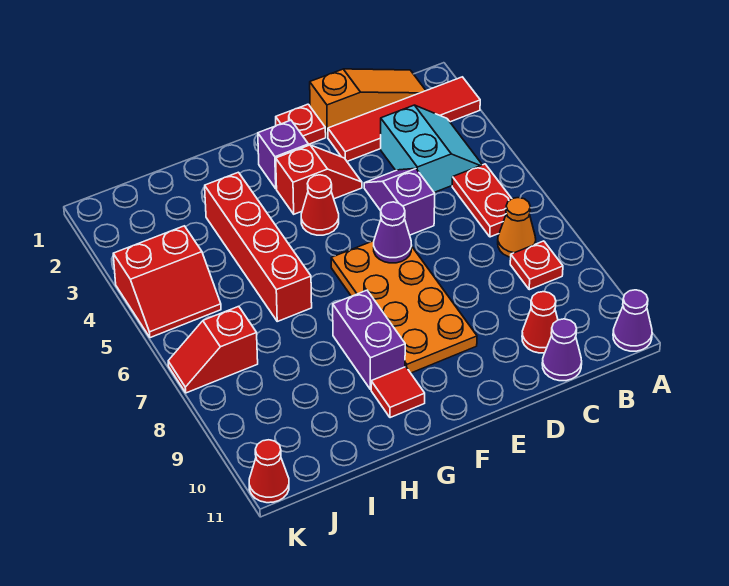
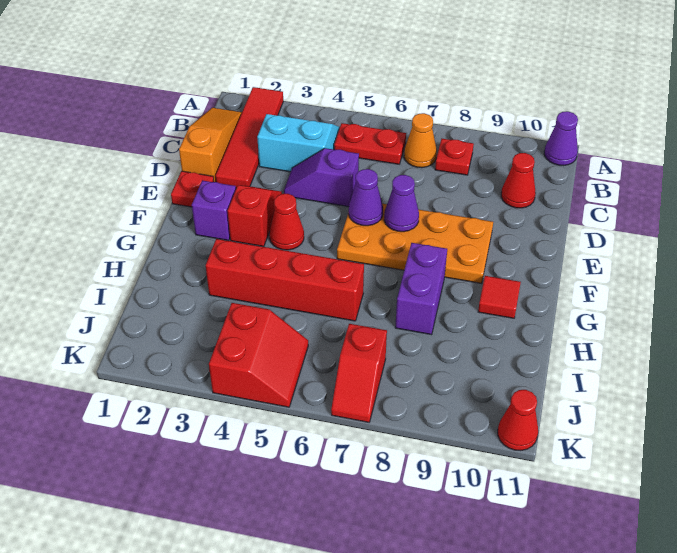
purple 1x1 cone [542,319,582,381] -> purple 1x1 cone moved to [384,175,419,232]
purple 1x2 brick [333,290,405,389] -> purple 1x2 brick turned to [395,243,447,335]

